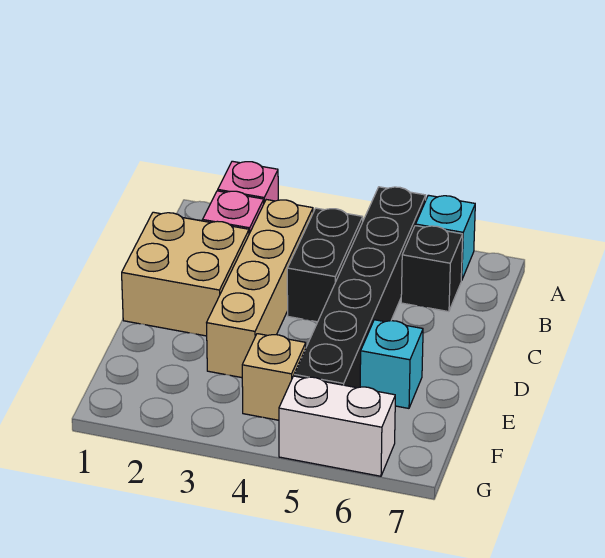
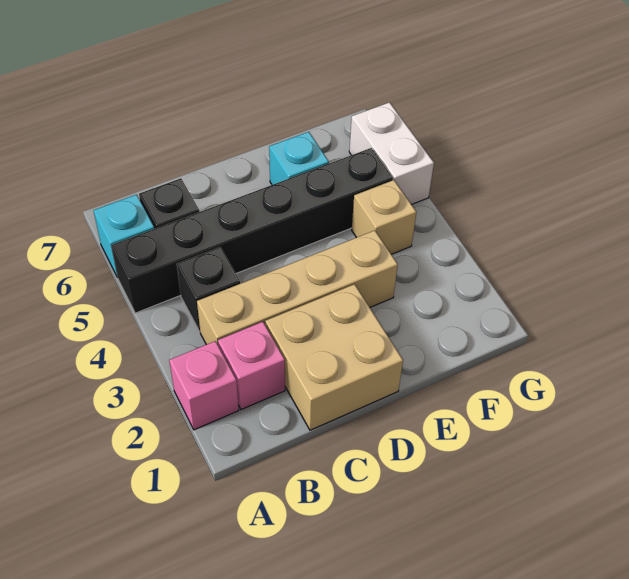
black 1x2 brick [287,208,363,322] -> black 1x1 brick [177,247,240,332]

